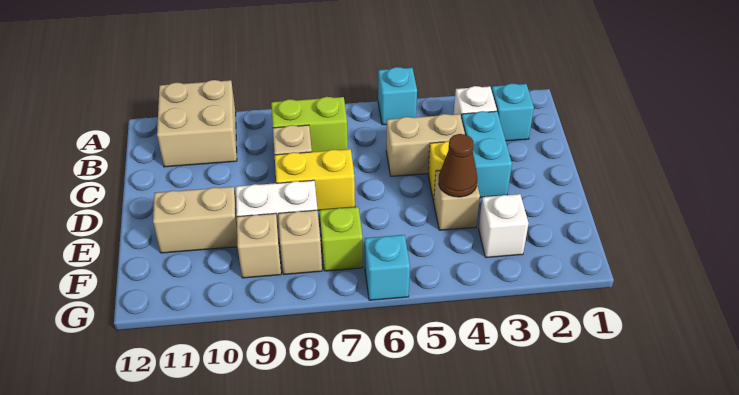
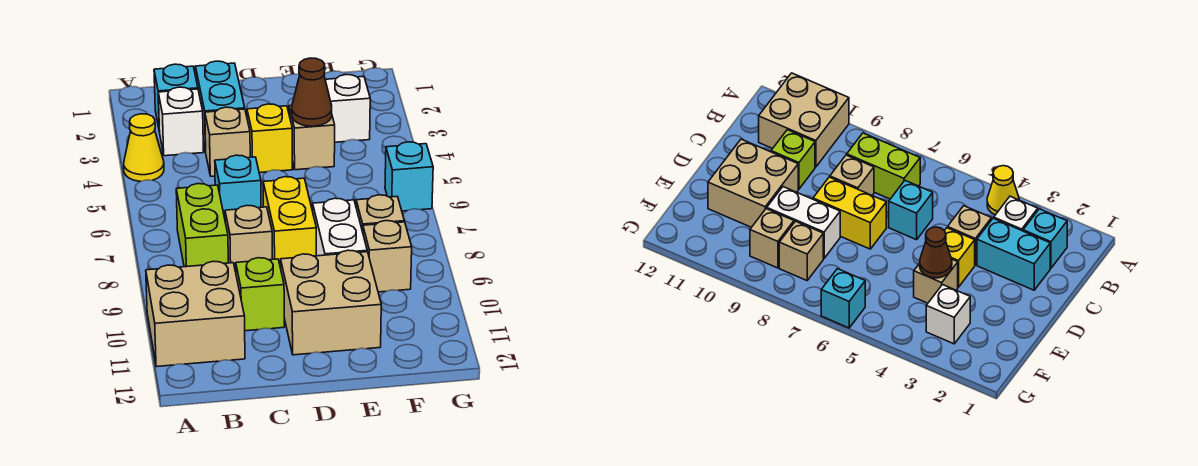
none -> yellow 1x1 cone [124,114,164,181]
cyan 1x1 brick [378,67,417,125] -> cyan 1x1 brick moved to [215,155,261,218]
cyan 1x2 brick [461,111,512,198] -> cyan 1x2 brick turned to [195,61,245,152]
tan 1x2 brick [386,114,465,176] -> tan 1x1 brick [205,107,250,176]
tan 1x2 brick [153,187,237,253] -> tan 2x2 brick [281,250,381,355]
lime 1x1 brick [320,207,363,271] -> lime 1x1 brick moved to [236,258,284,331]

